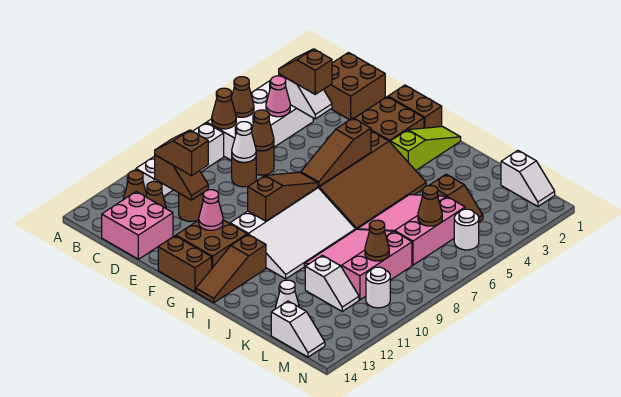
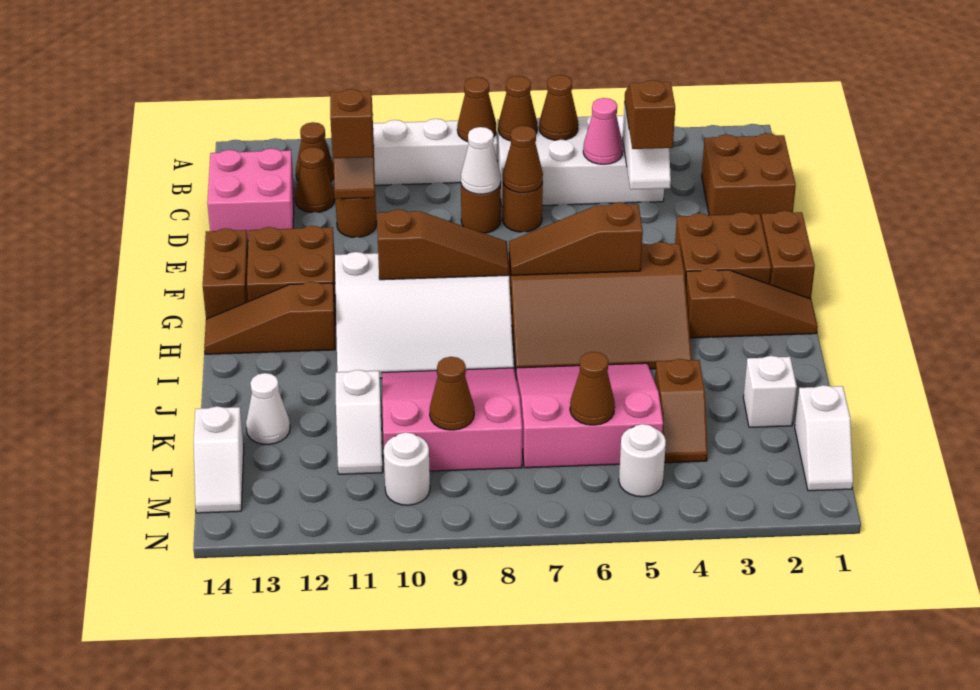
none -> brown 1x1 cone [457,77,496,142]
pink 1x1 cone [199,190,223,230] -> none
lime 1x3 slope [390,127,461,170] -> brown 1x3 slope [685,269,818,338]
none -> white 1x1 brick [743,356,797,427]

